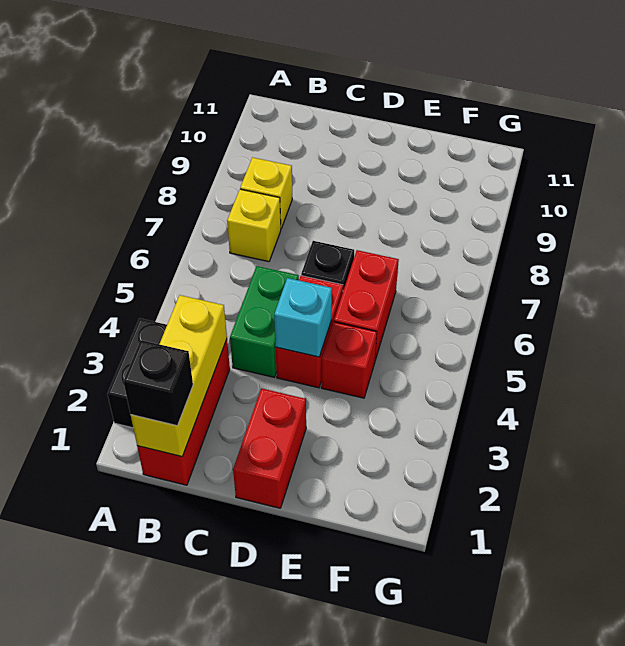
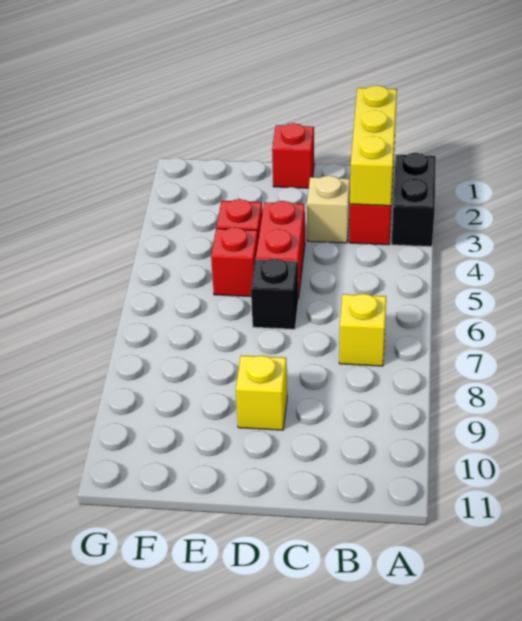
black 1x1 brick [124,340,193,426] -> none
yellow 1x1 brick [240,157,292,228] -> yellow 1x1 brick moved to [236,355,287,430]
none -> tan 1x1 brick [307,176,350,243]
green 1x2 brick [230,266,299,377] -> none
red 1x2 brick [233,388,306,508] -> red 1x1 brick [272,123,314,188]
cyan 1x1 brick [274,278,332,357] -> none
red 1x2 brick [334,250,399,360] -> red 1x1 brick [211,227,258,296]

